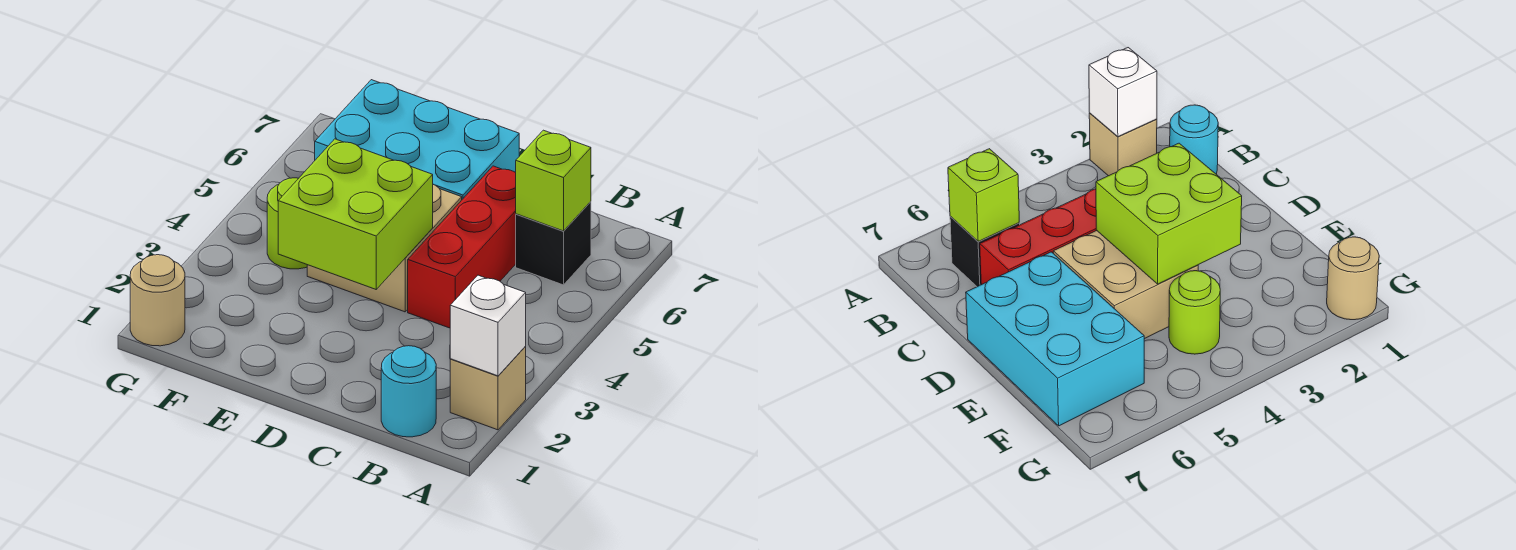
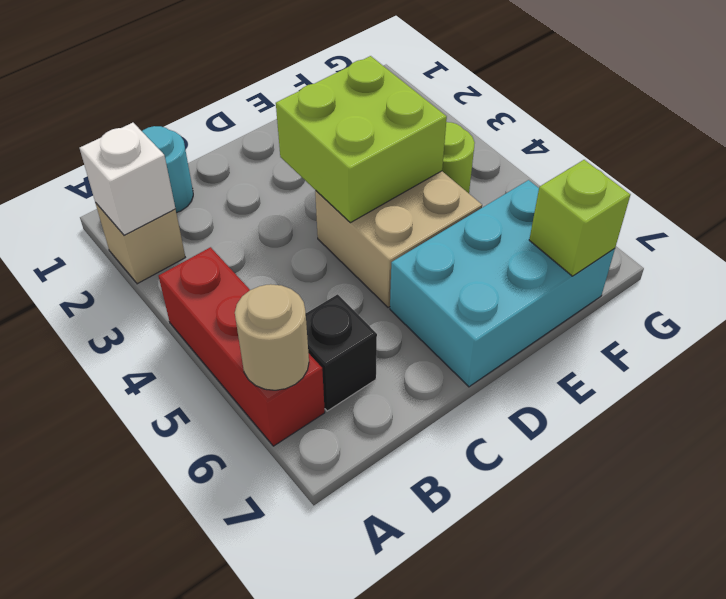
lime 1x1 brick [516,130,591,231] -> lime 1x1 brick moved to [529,160,630,276]
red 1x3 brick [408,166,516,328] -> red 1x3 brick moved to [159,247,325,446]
tan 1x1 round brick [130,255,185,346] -> tan 1x1 round brick moved to [235,285,309,390]

